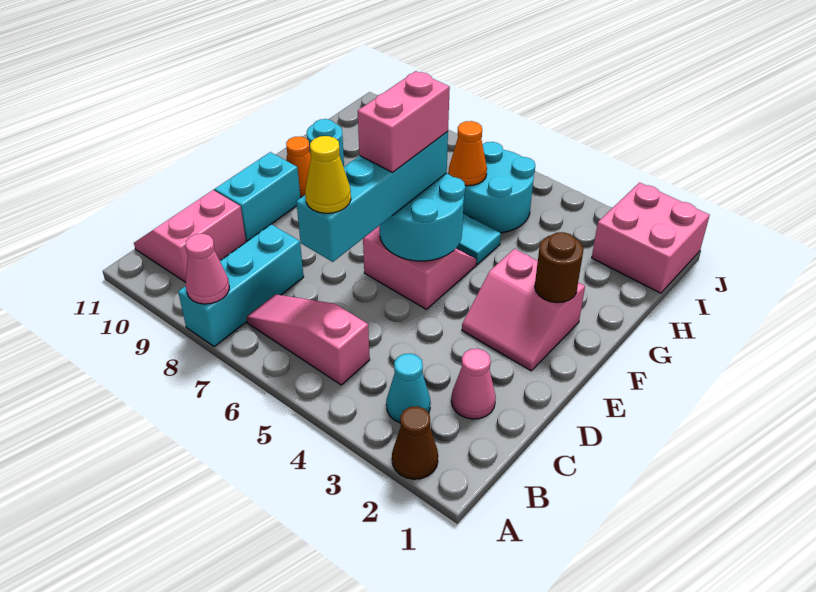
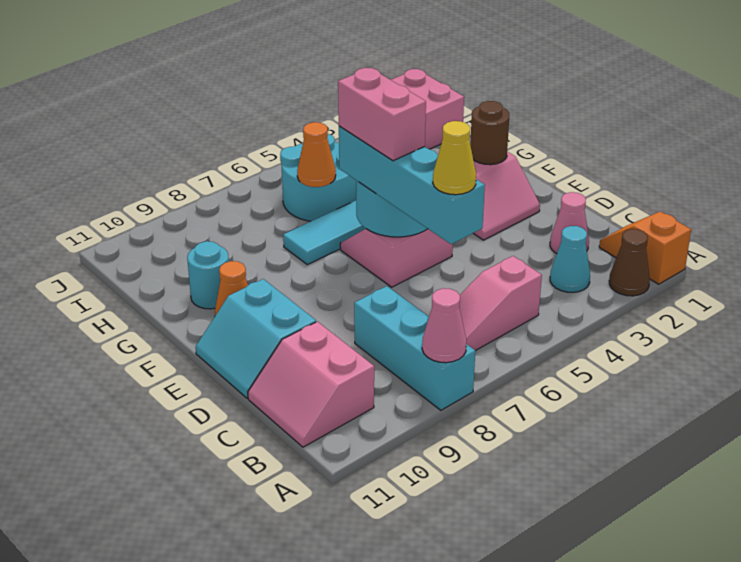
none -> orange 1x2 slope [599,211,691,284]

